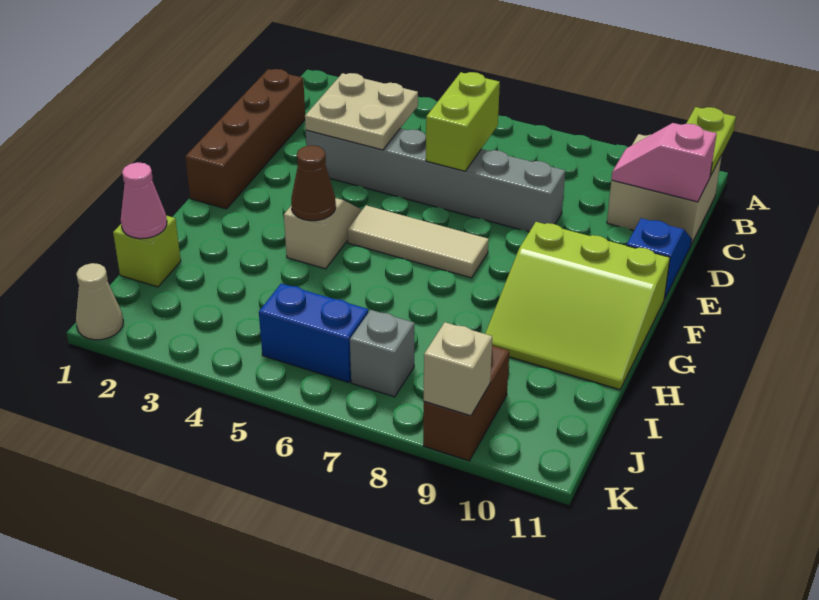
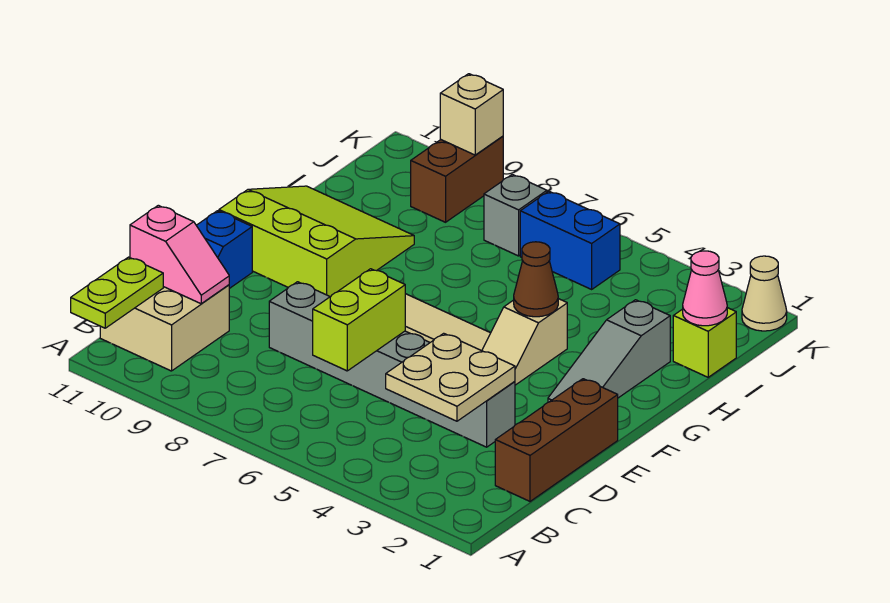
brown 1x4 brick [185,69,305,209] -> brown 1x3 brick [495,379,618,501]
none -> grey 1x3 slope [548,300,670,402]

